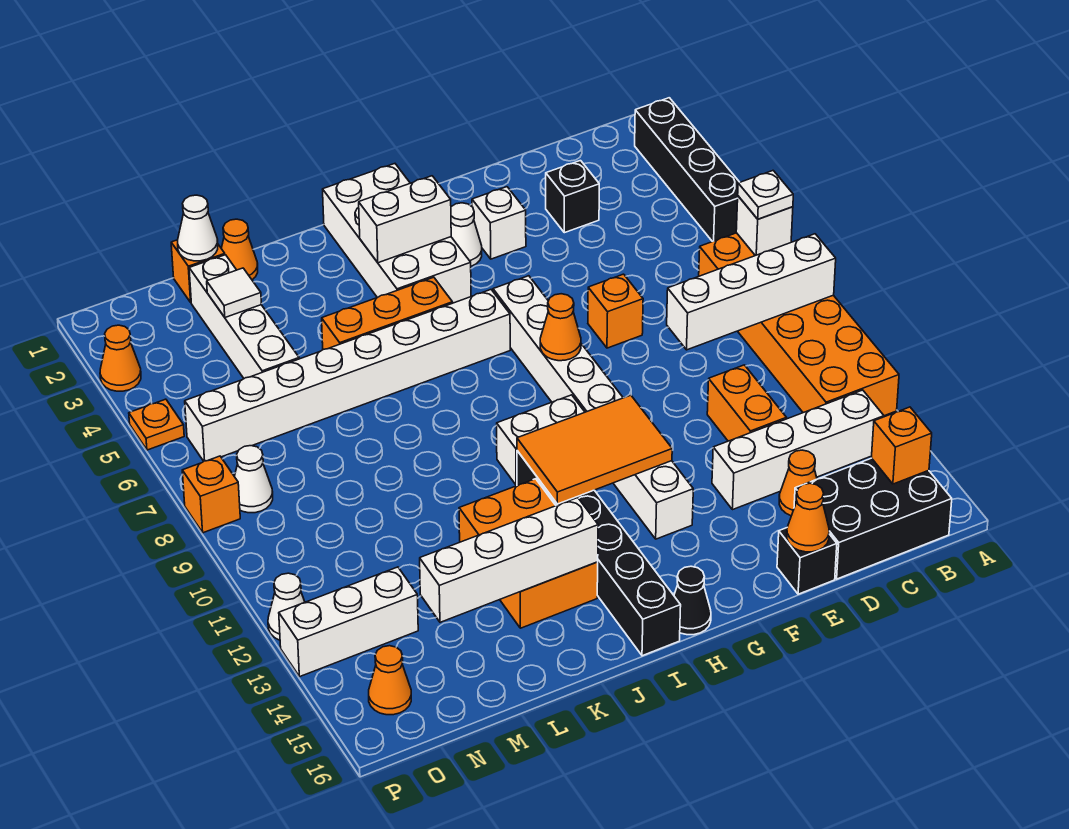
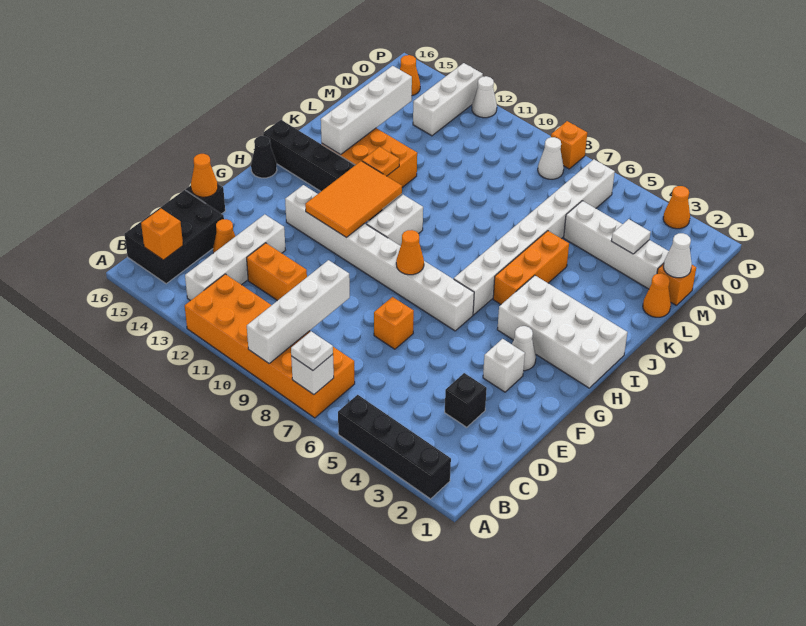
white 1x2 brick [359,176,451,263] -> none
orange 1x1 plate [129,399,184,450] -> orange 1x1 plate moved to [362,147,399,176]

